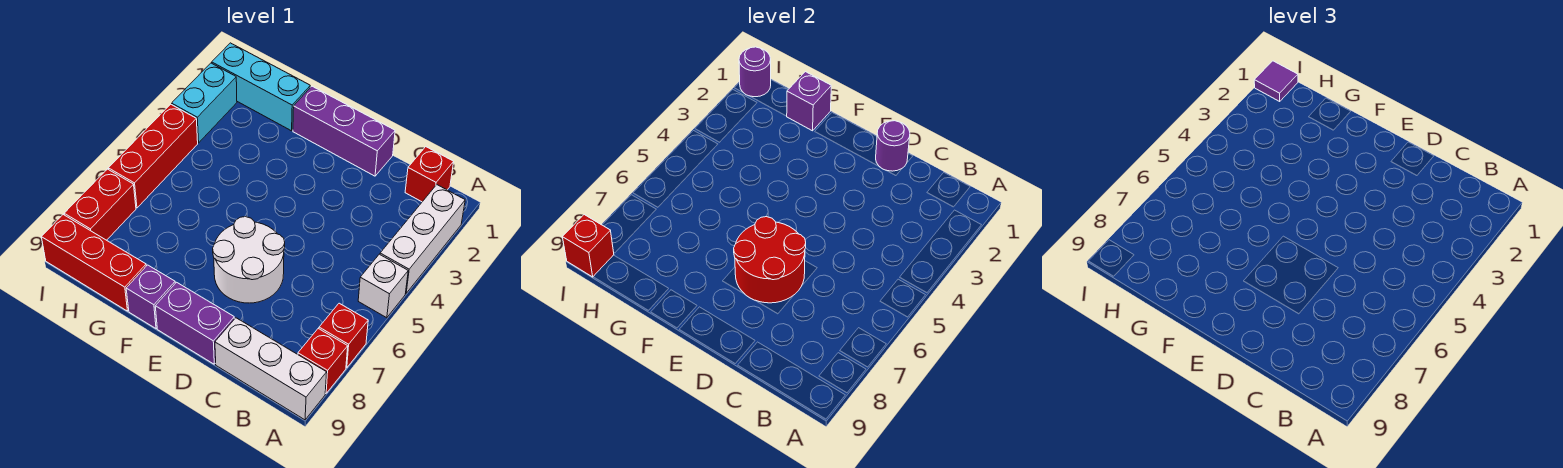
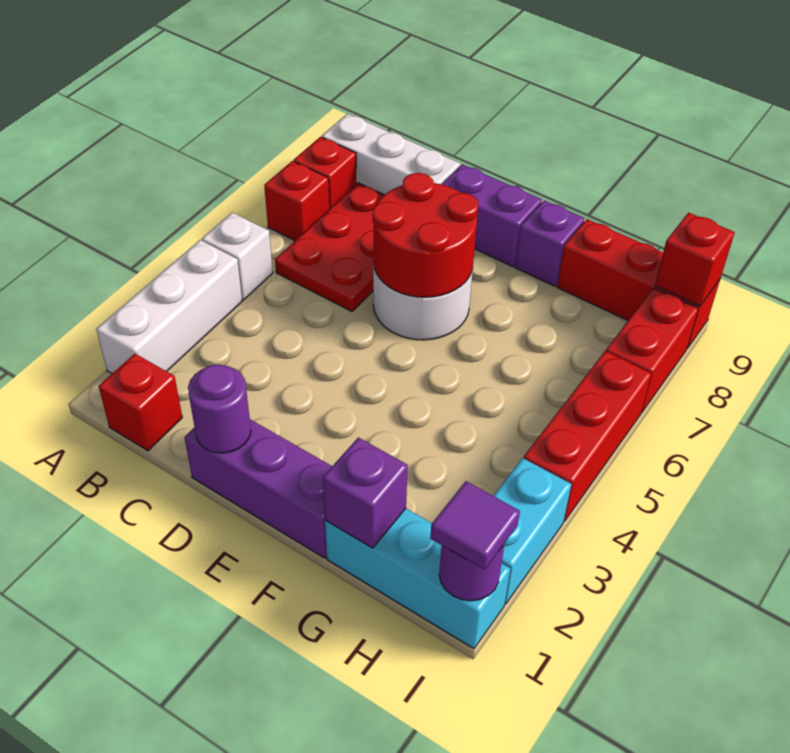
none -> red 2x3 plate [275,183,384,311]

